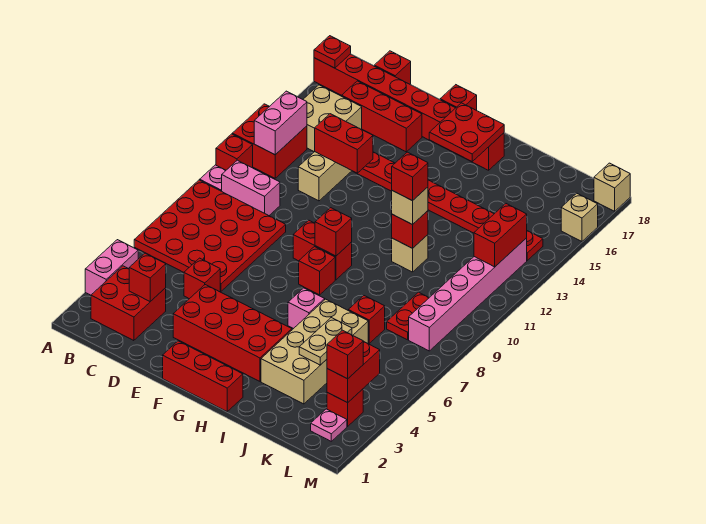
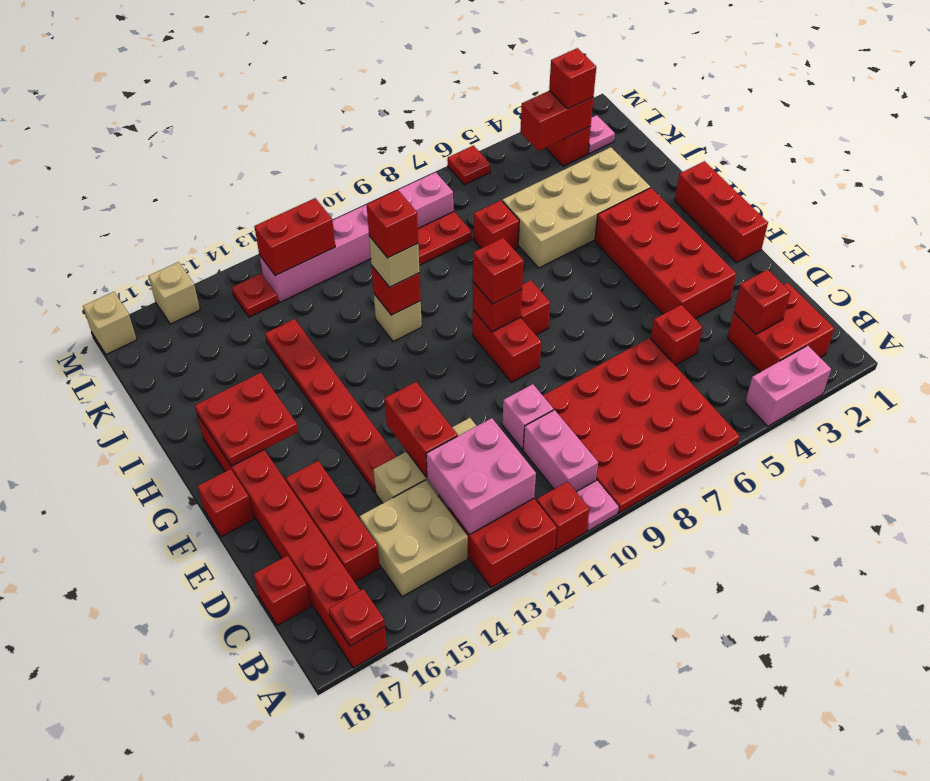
pink 1x2 brick [254,91,307,155] -> pink 2x2 brick [426,418,536,535]
none -> red 1x1 brick [473,238,524,304]
pink 1x1 brick [288,288,325,329] -> pink 1x1 brick moved to [502,384,553,449]
tan 1x2 plate [299,318,352,365] -> none
none -> red 1x1 plate [448,146,490,185]

